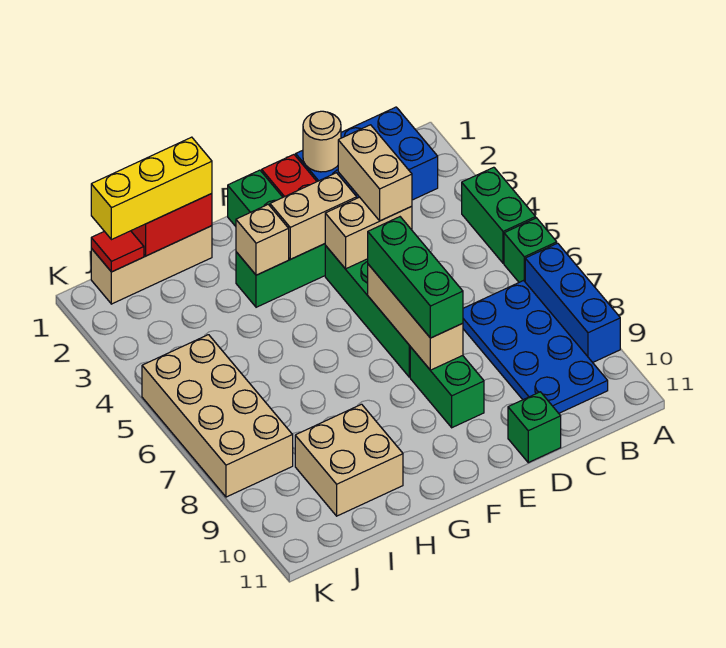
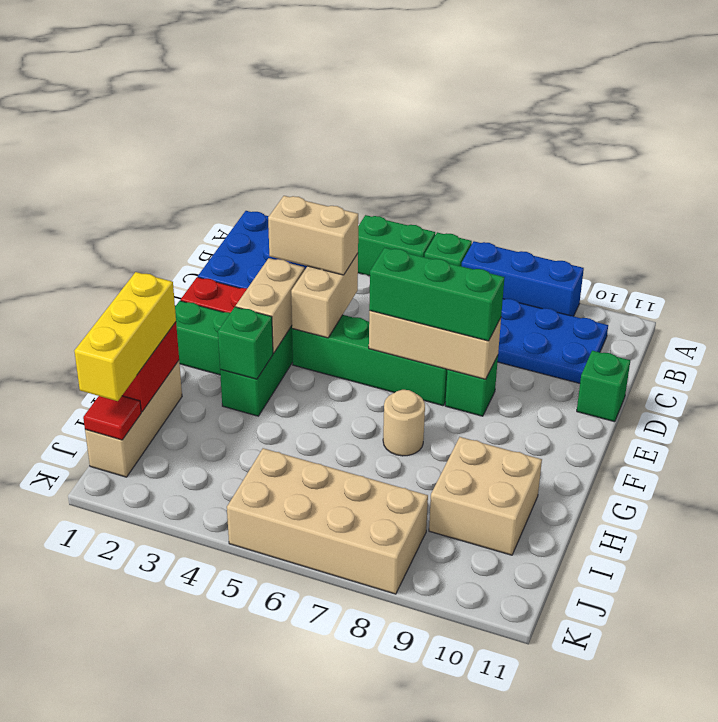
tan 1x1 round brick [303,111,341,172] -> tan 1x1 round brick moved to [383,390,425,456]
green 1x2 brick [410,347,484,428] -> green 1x1 brick [445,356,498,416]
tan 1x1 brick [236,204,289,275] -> green 1x1 brick [218,307,273,379]

